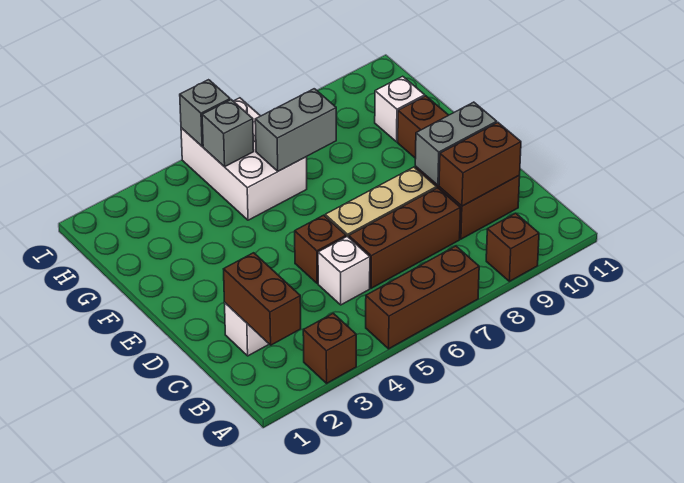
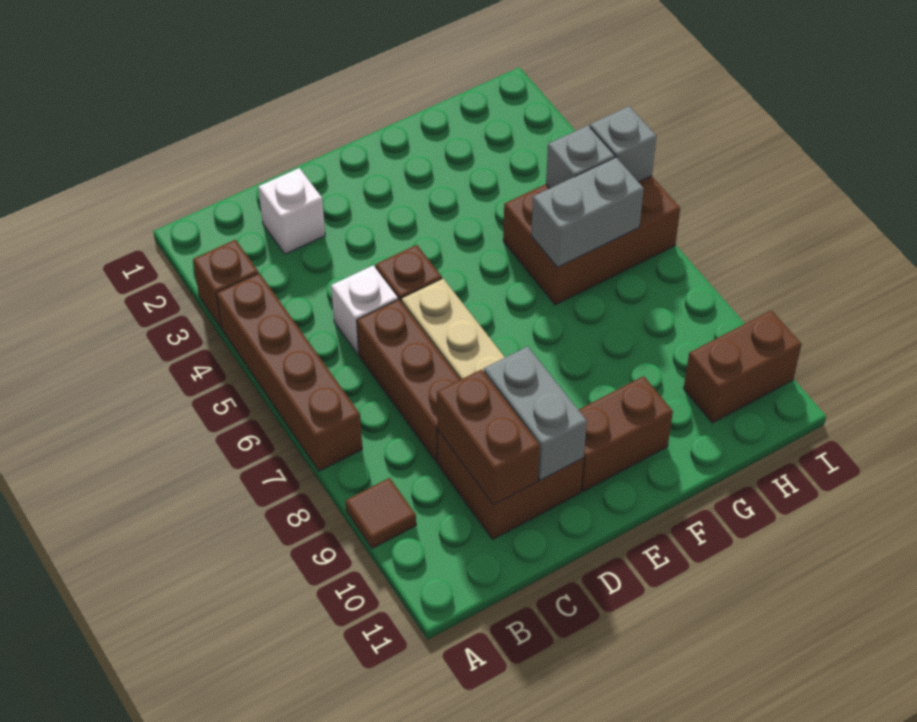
brown 1x3 brick [366,246,479,349] -> brown 1x4 brick [216,273,362,471]
brown 1x1 brick [486,213,539,281] -> brown 1x1 tile [346,478,416,548]
brown 1x2 brick [224,253,301,345] -> brown 1x2 brick moved to [684,310,801,423]
white 2x3 brick [181,98,307,220] -> brown 2x3 brick [503,176,680,305]
grey 1x2 brick [255,89,336,171] -> grey 1x2 brick turned to [531,157,644,267]
white 1x1 brick [375,76,425,142] -> none

